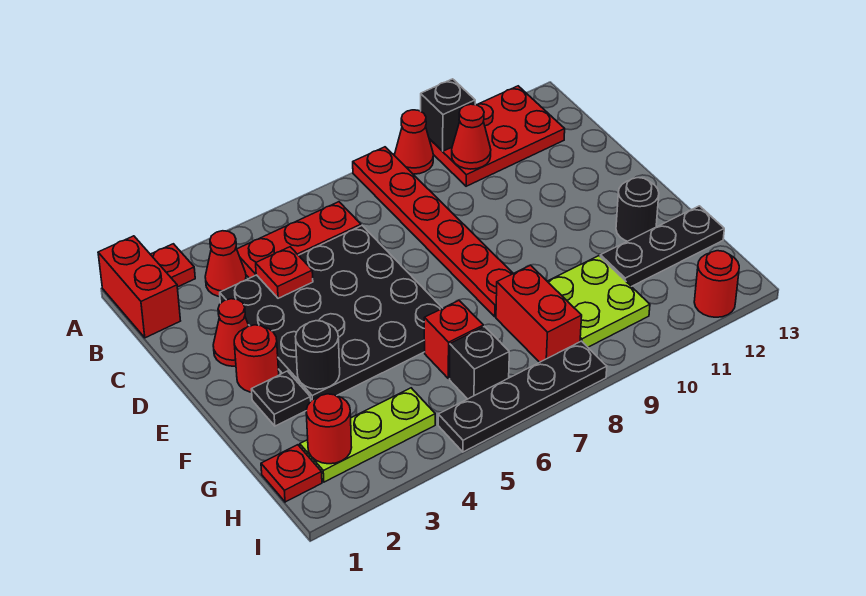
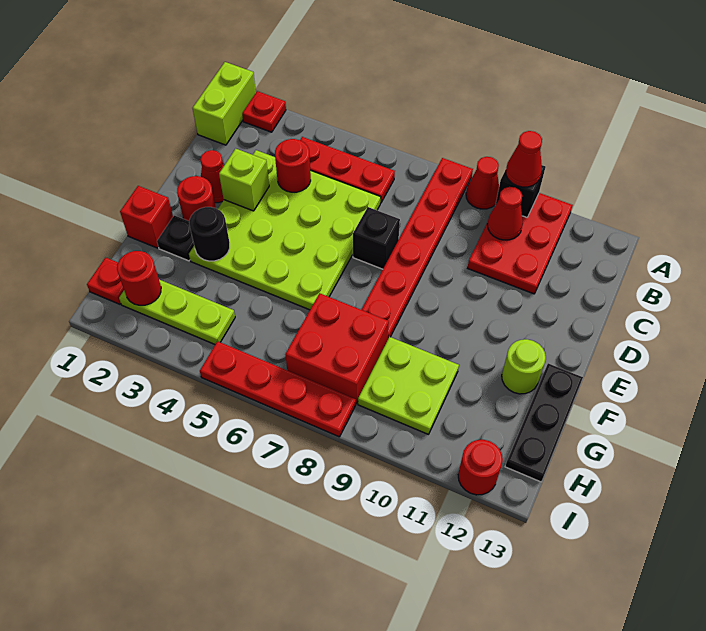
red 1x2 brick [98,236,180,338] -> lime 1x2 brick [193,62,256,145]
red 2x3 plate [429,86,565,186] -> red 2x3 plate turned to [468,193,573,294]
red 1x1 cone [205,231,246,297] -> red 1x1 cone moved to [506,131,542,187]
black 4x4 plate [220,226,442,401] -> lime 4x4 plate [189,150,381,310]
red 1x1 plate [256,247,313,298] -> red 1x1 round brick [275,139,311,192]
none -> lime 1x1 brick [219,149,269,211]
black 1x1 round brick [616,178,659,241] -> lime 1x1 round brick [502,339,546,394]
red 1x1 brick [424,301,483,379] -> red 1x1 brick moved to [120,186,173,248]
red 1x2 brick [496,265,582,362] -> red 2x2 brick [285,293,389,404]
black 1x3 plate [600,206,724,287] -> black 1x3 plate turned to [505,363,583,482]
black 1x1 brick [450,326,509,399] -> black 1x1 brick moved to [353,207,400,269]
black 1x4 plate [438,341,607,452] -> red 1x4 plate [200,341,356,437]

